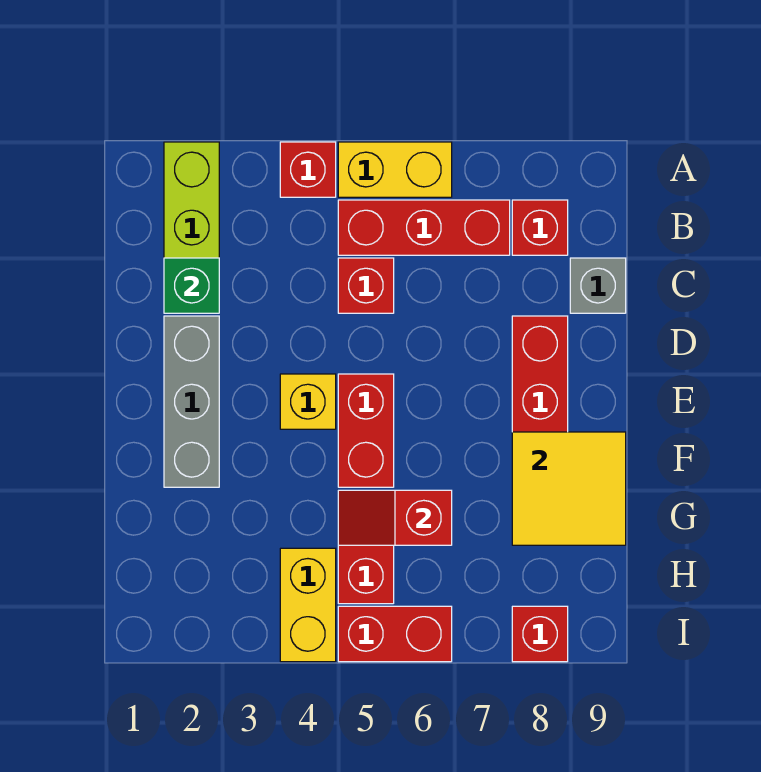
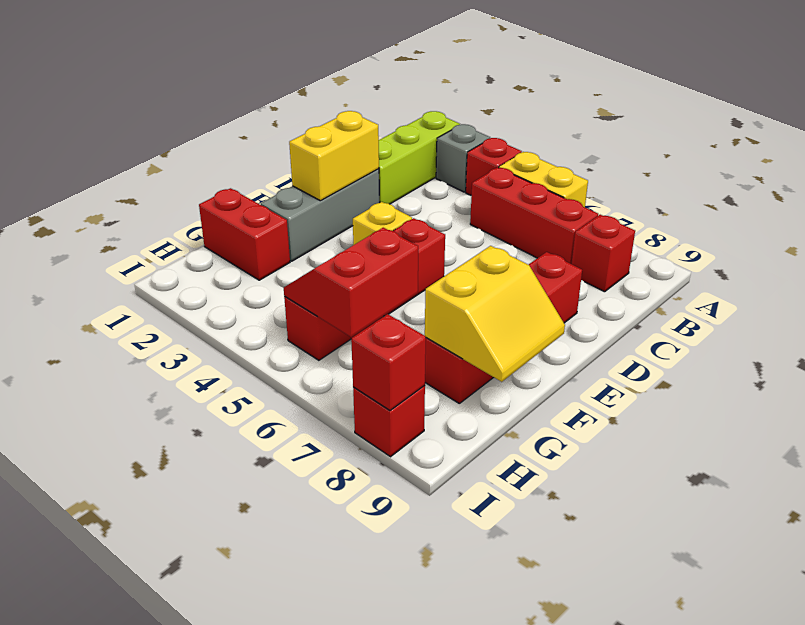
green 1x1 brick [164,258,219,313] -> none
red 1x1 brick [338,258,394,313] -> red 1x1 brick moved to [351,314,426,410]
grey 1x1 brick [570,258,626,313] -> grey 1x1 brick moved to [436,124,490,192]
yellow 2x2 tile [512,432,626,545] -> yellow 2x2 slope [425,246,565,382]
red 1x2 slope [338,490,452,545] -> red 2x2 slope [284,228,418,337]
yellow 1x2 brick [280,548,336,662] -> yellow 1x2 brick moved to [289,111,379,201]
red 1x2 brick [338,606,452,662] -> red 1x2 brick moved to [199,188,290,280]

